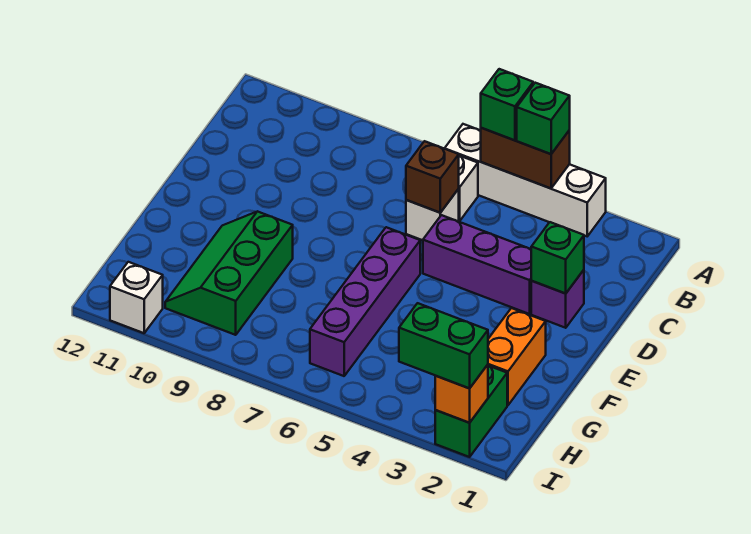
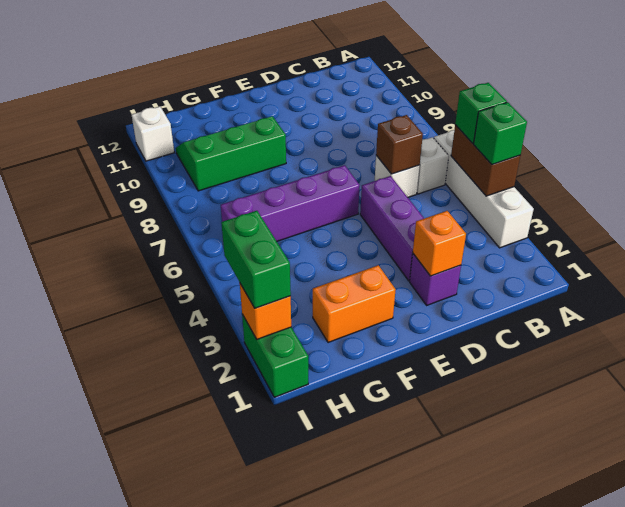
green 1x1 brick [531,222,584,294] -> orange 1x1 brick [413,211,466,276]
green 1x2 brick [435,366,507,457] -> green 1x2 brick turned to [242,314,308,397]

